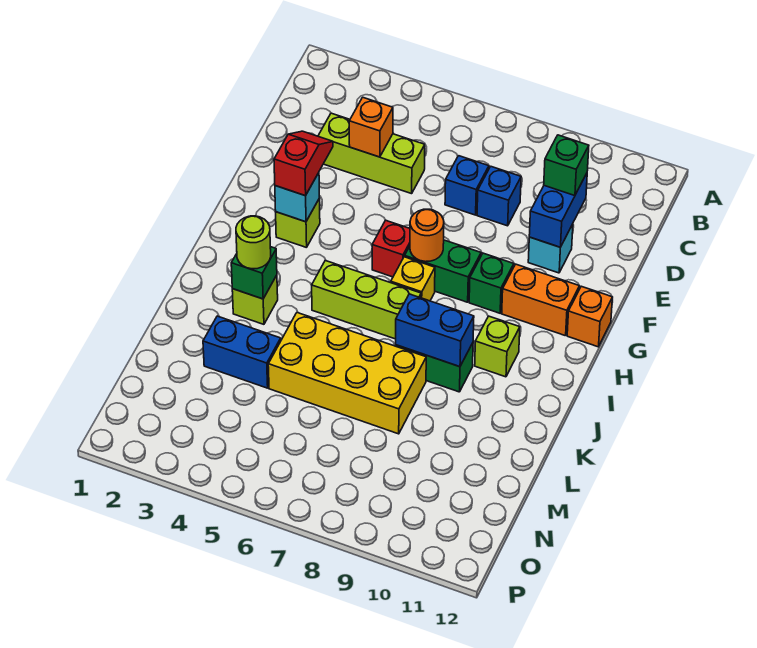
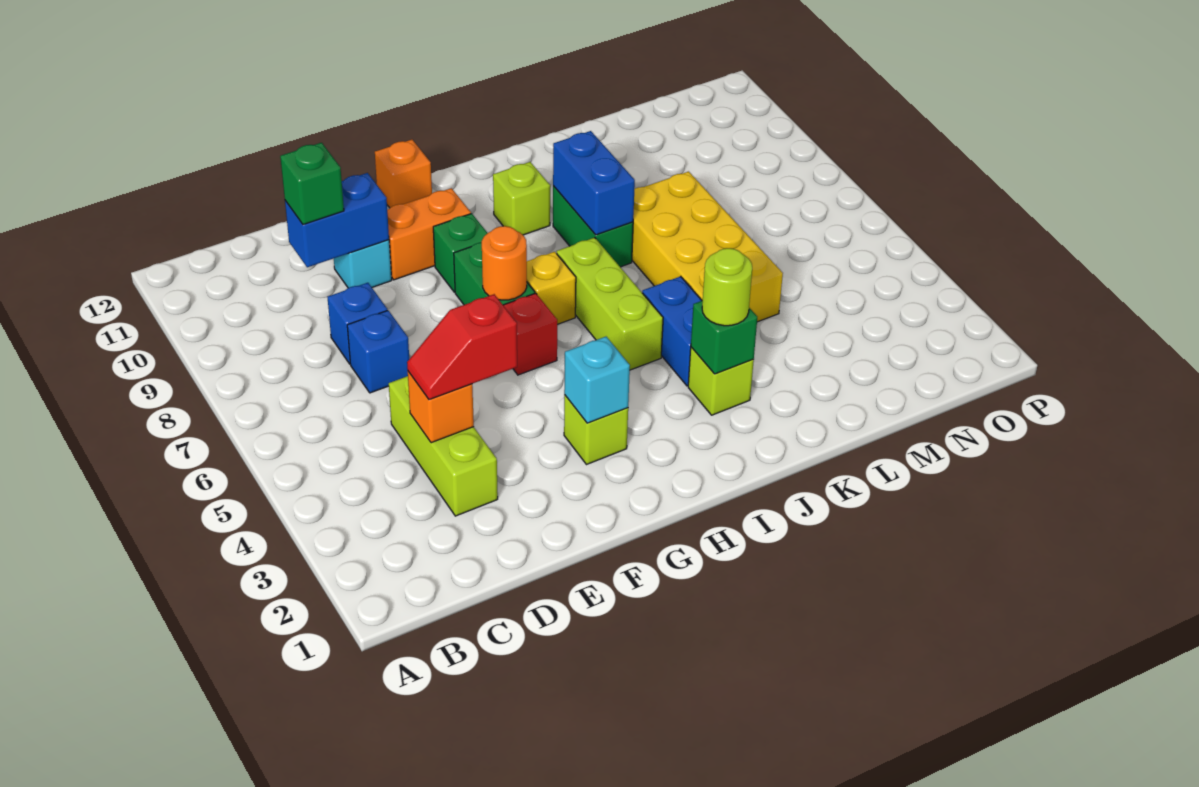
red 1x2 slope [274,131,333,196] -> red 1x2 slope moved to [407,294,517,400]
orange 1x2 brick [502,264,579,336] -> orange 1x2 brick turned to [387,188,471,280]
blue 1x2 brick [203,316,281,388] -> blue 1x2 brick moved to [642,276,702,386]

